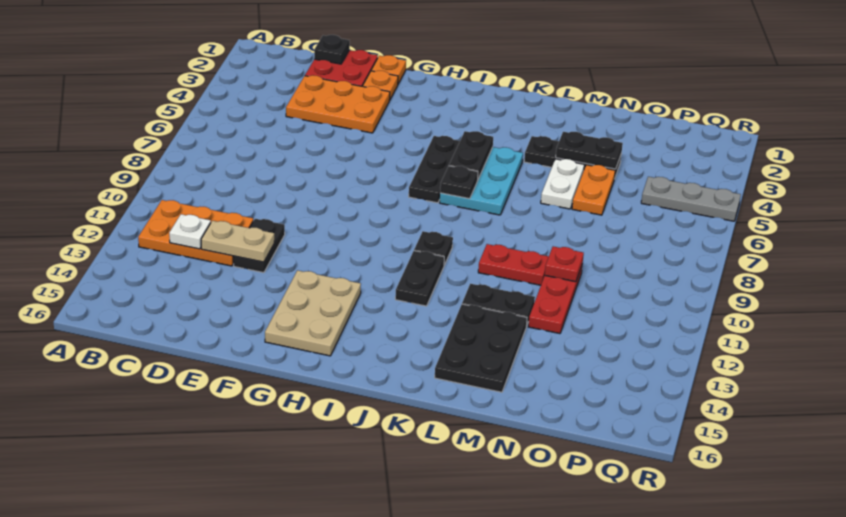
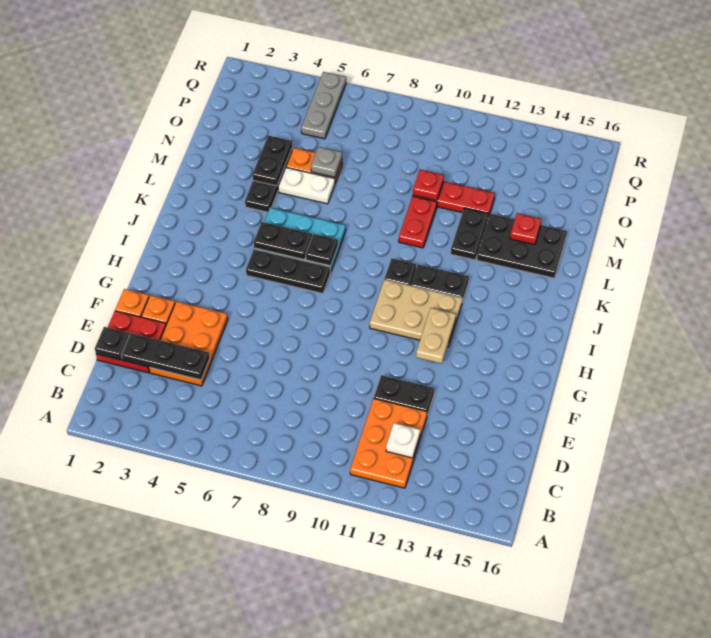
none -> black 1x3 plate [121,333,210,380]
tan 1x2 plate [201,221,274,262] -> tan 1x2 plate moved to [416,308,456,364]
tan 2x3 plate [265,270,361,356] -> tan 2x3 plate moved to [370,280,462,347]
none -> red 1x1 plate [510,213,542,245]
none -> grey 1x1 plate [311,147,342,177]

